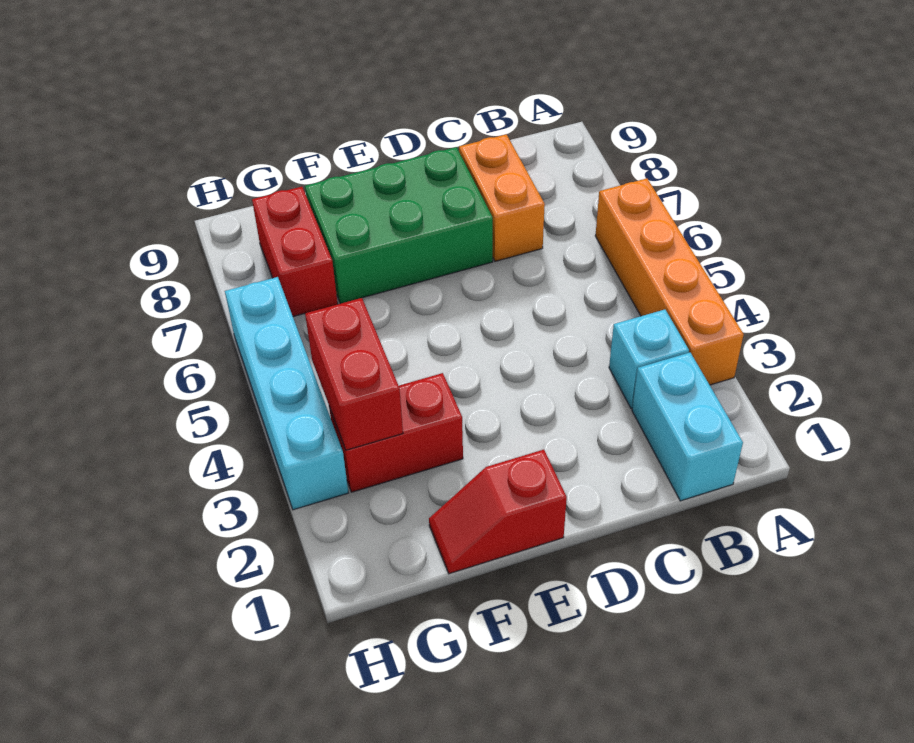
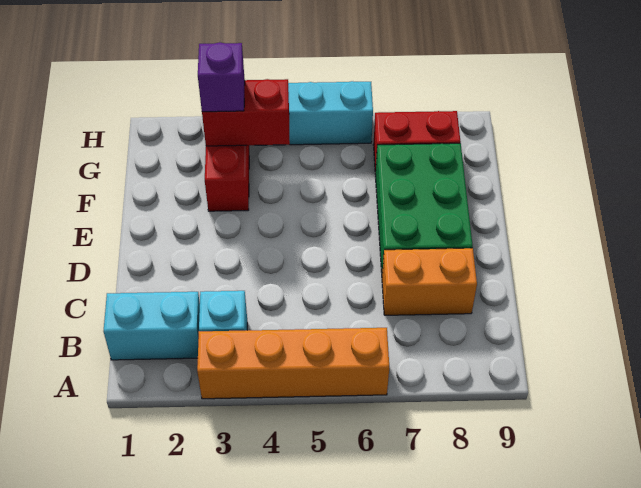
red 1x2 slope [429,450,567,574] -> none
none -> purple 1x1 brick [198,42,245,112]

